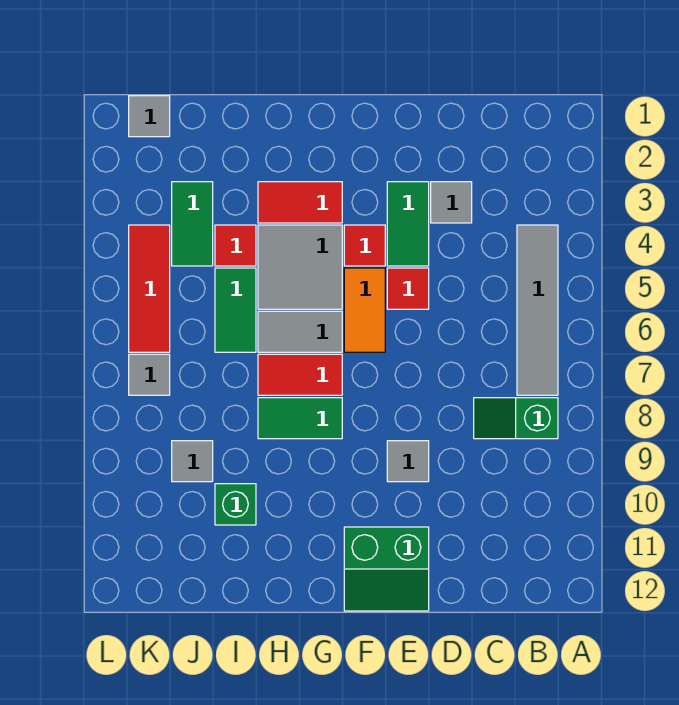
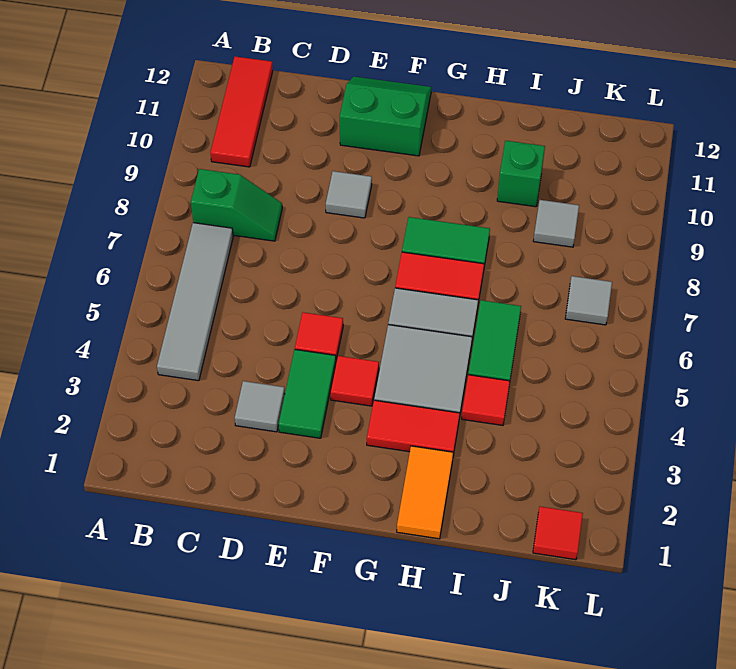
orange 1x2 tile [344,268,385,352] -> orange 1x2 tile moved to [397,446,453,539]
green 1x2 tile [172,182,213,266] -> none
grey 1x1 tile [129,96,170,137] -> red 1x1 tile [533,506,583,560]
red 1x3 tile [129,225,170,352] -> red 1x3 tile moved to [210,57,273,167]

